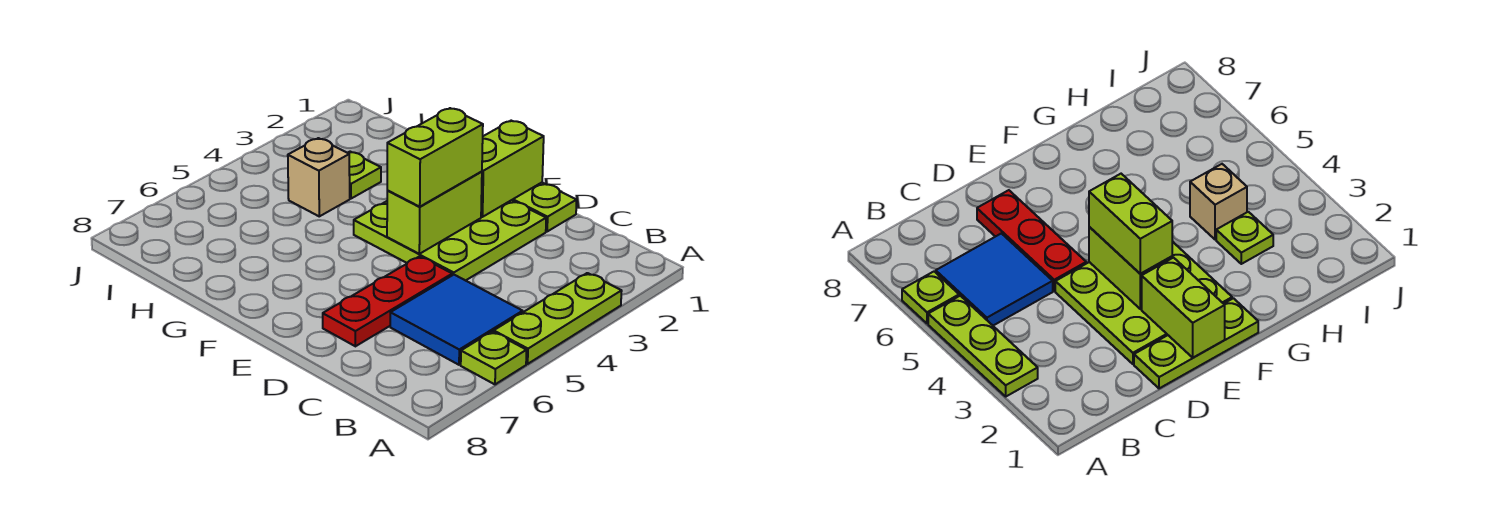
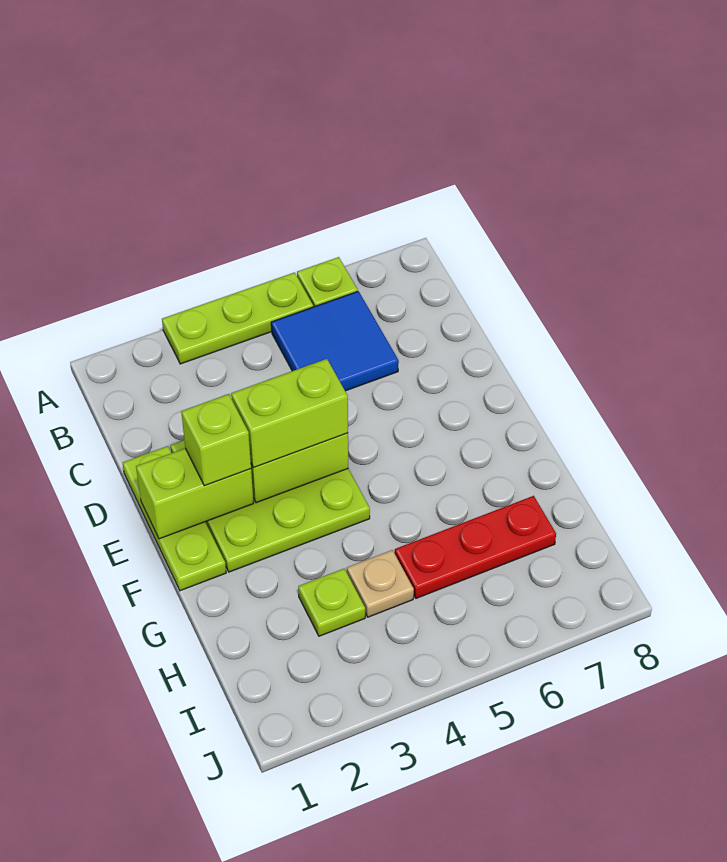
red 1x3 plate [323,256,452,346] -> red 1x3 plate moved to [395,496,556,598]
none -> lime 1x1 brick [181,394,251,486]
tan 1x1 brick [288,138,350,216] -> tan 1x1 plate [347,550,414,617]

